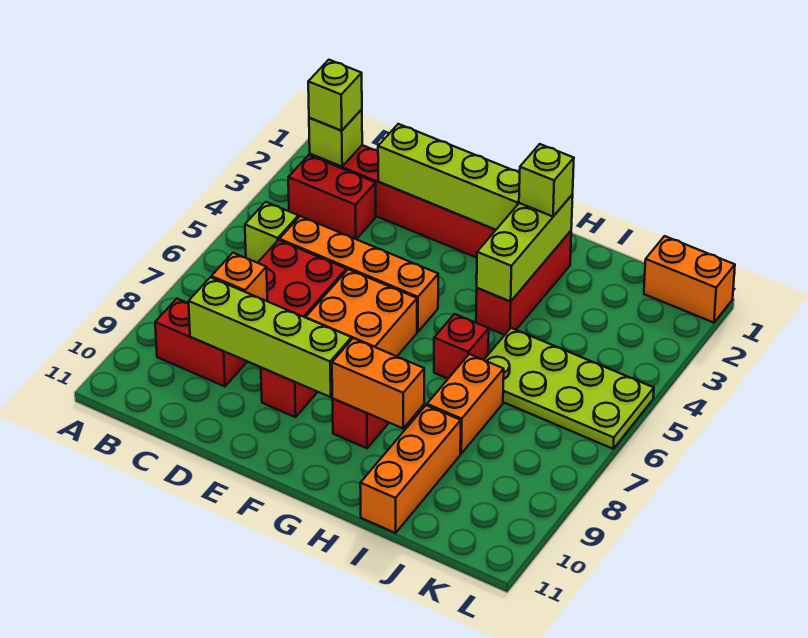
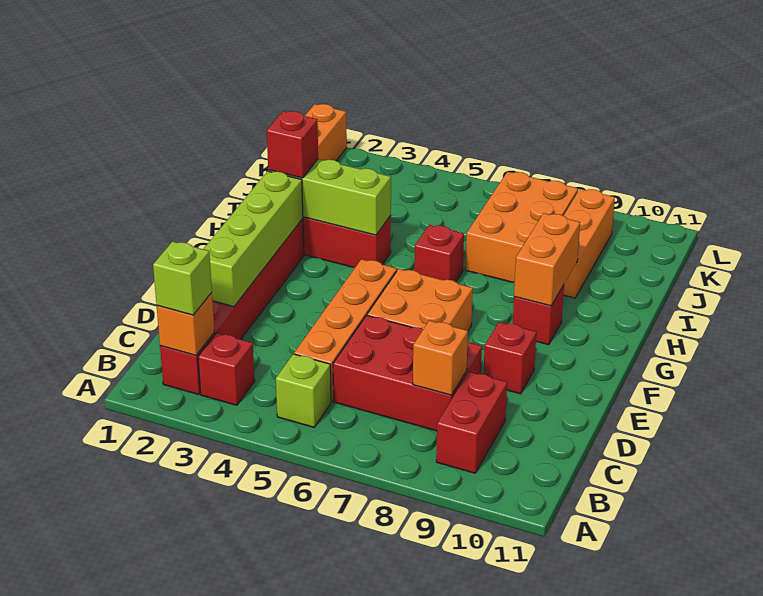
lime 1x1 brick [309,109,362,167] -> orange 1x1 brick [157,293,214,355]
red 1x2 brick [288,155,376,239] -> red 1x1 brick [198,333,255,405]
lime 1x4 brick [189,277,352,397] -> none
lime 1x1 brick [519,144,574,216] -> red 1x1 brick [267,111,318,178]
lime 2x4 plate [484,328,654,449] -> none
orange 1x2 brick [427,354,504,454] -> orange 2x3 brick [465,172,578,283]
orange 1x3 brick [360,405,461,533] -> orange 1x3 brick turned to [563,189,615,298]

